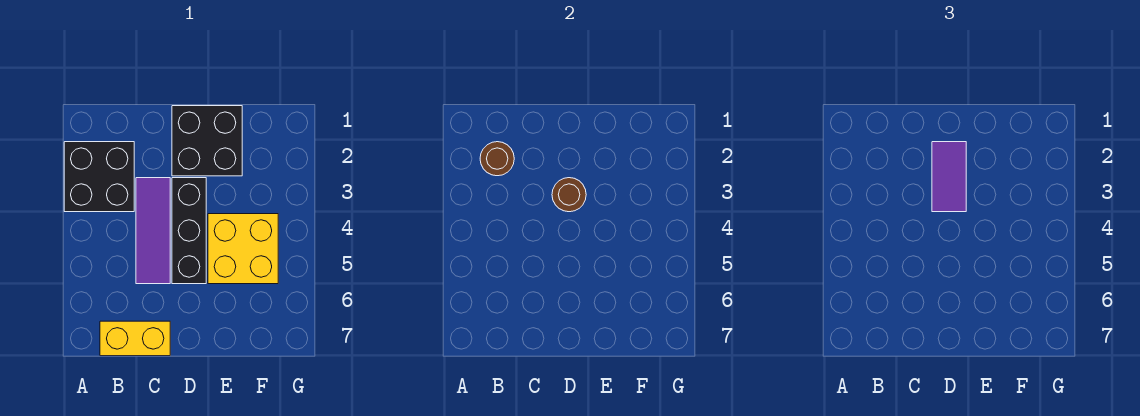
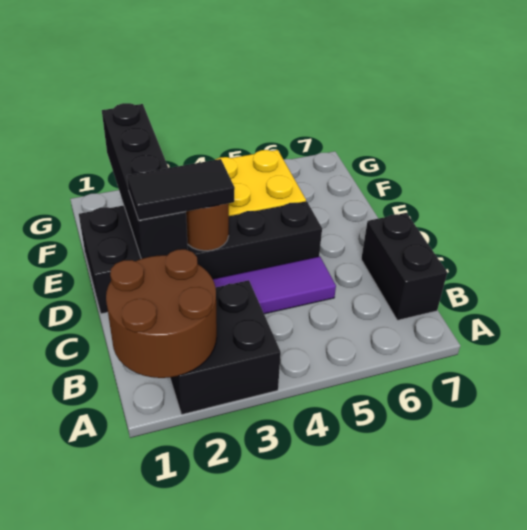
brown 1x1 round brick [480,142,514,176] -> brown 2x2 round brick [106,249,217,378]
yellow 1x2 brick [100,321,170,356] -> black 1x2 brick [361,213,447,320]
none -> black 1x4 brick [102,103,188,259]
purple 1x2 tile [932,142,966,212] -> black 1x2 tile [127,159,235,220]

